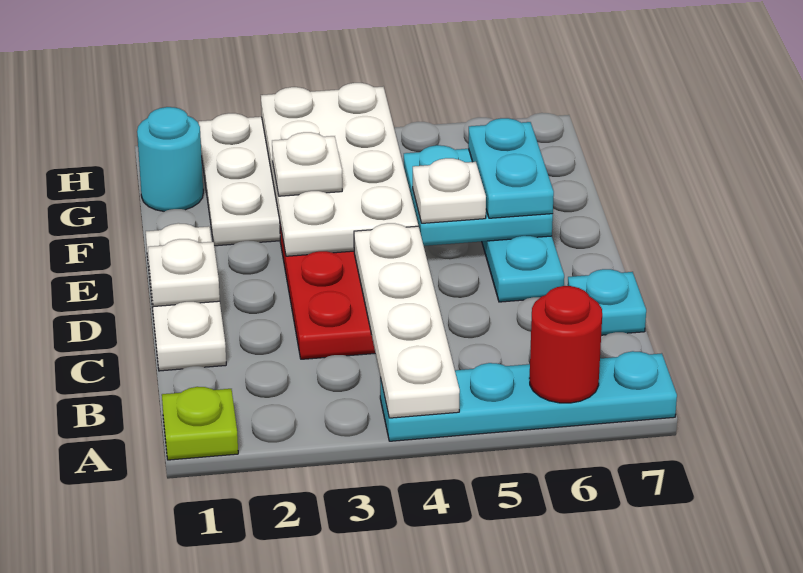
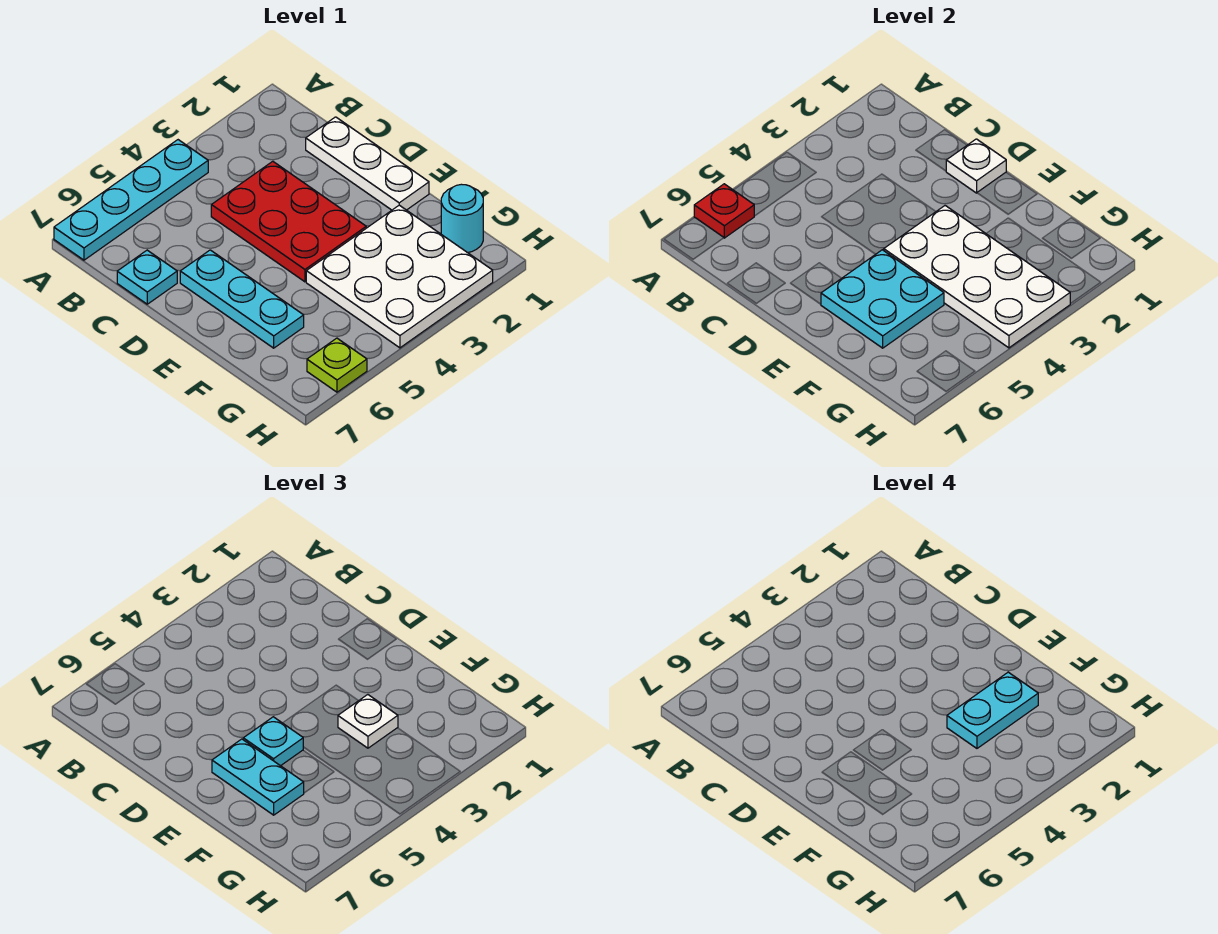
lime 1x1 plate [162,387,238,460] -> lime 1x1 plate moved to [307,338,367,392]
white 1x4 plate [354,223,460,418] -> none
red 1x1 round brick [530,286,602,403] -> red 1x1 plate [694,184,754,238]
white 1x1 plate [413,158,486,223] -> cyan 1x1 plate [243,717,303,766]
none -> cyan 1x2 plate [947,672,1038,748]

